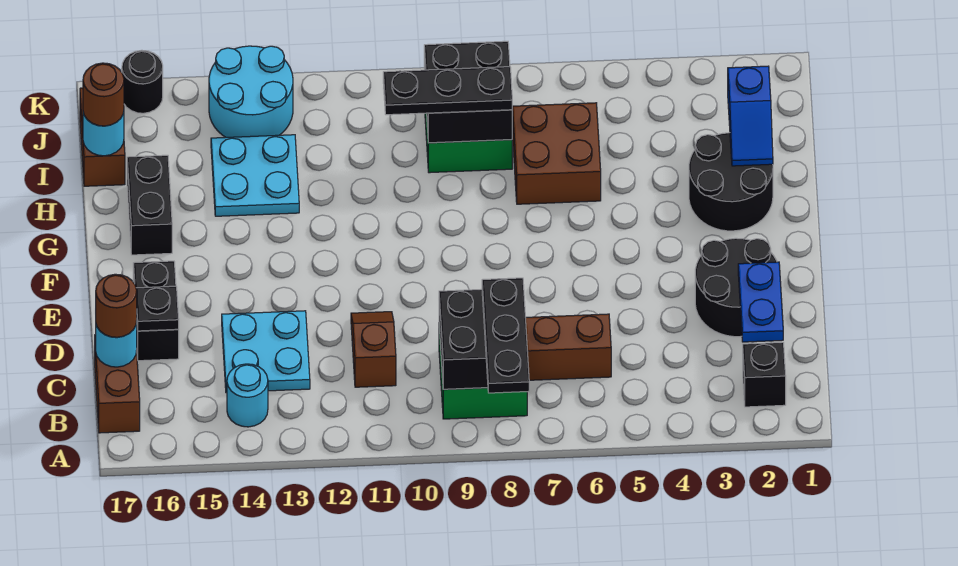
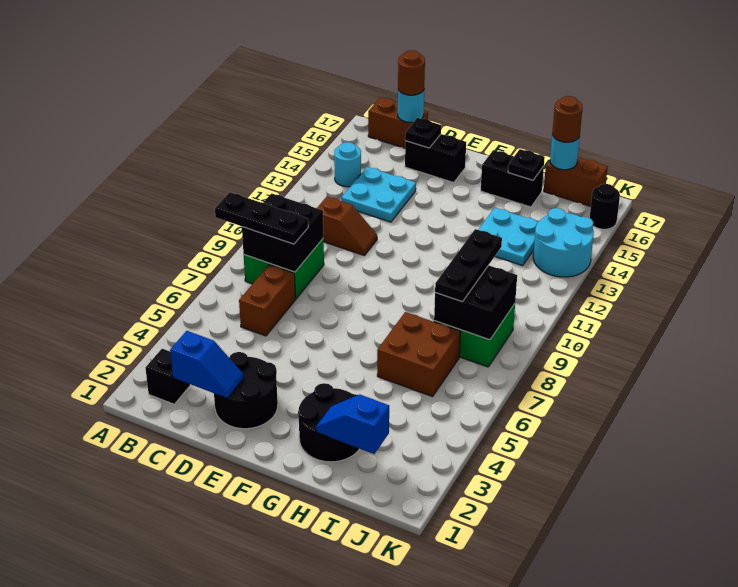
blue 1x2 plate [738,262,783,342] -> blue 1x2 slope [170,331,244,398]
none -> black 1x1 plate [508,149,545,180]

